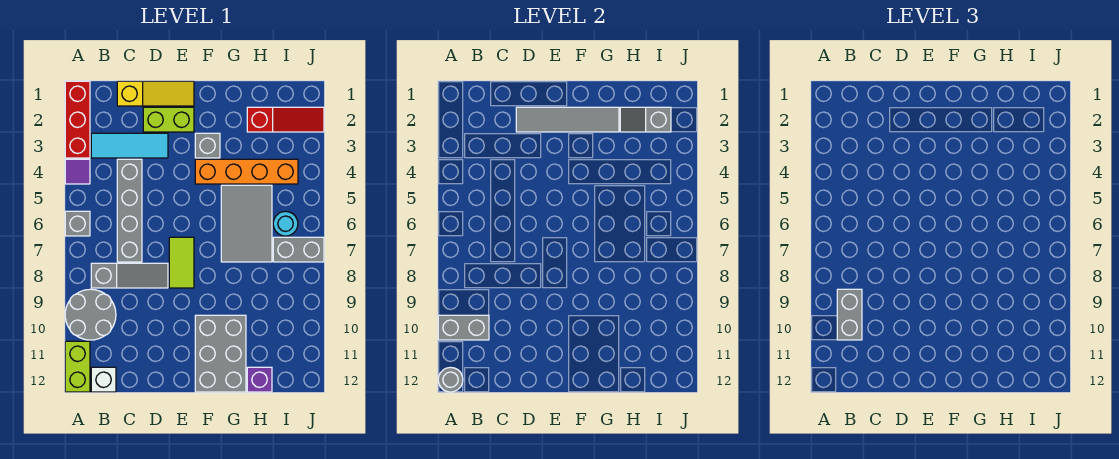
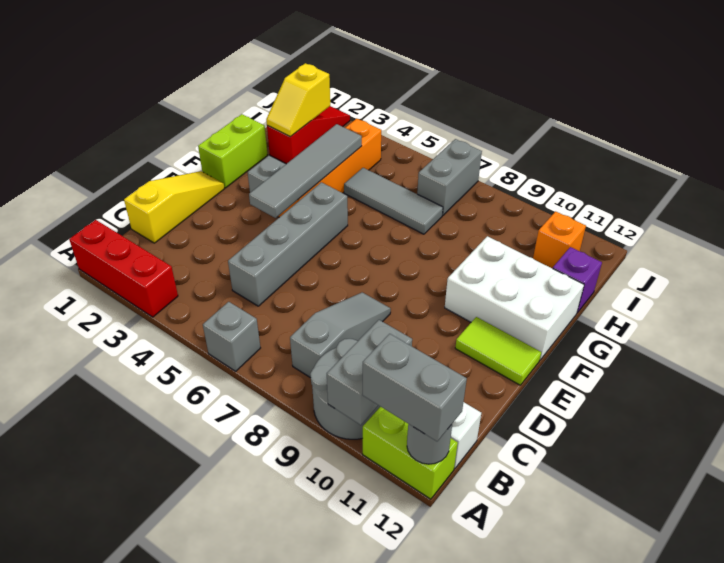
purple 1x1 tile [65,159,90,184] -> none
cyan 1x3 tile [91,133,168,158] -> none
grey 1x2 brick [837,289,862,340] -> grey 1x2 brick moved to [363,334,467,441]
grey 1x4 brick [117,159,142,262] -> grey 1x4 brick turned to [228,182,348,306]
lime 1x2 brick [143,107,194,132] -> lime 1x2 brick moved to [198,114,267,188]
grey 1x4 tile [516,107,619,132] -> grey 1x4 tile moved to [249,124,362,218]
lime 1x2 tile [169,237,194,288] -> lime 1x2 tile moved to [455,317,541,385]
grey 2x3 brick [195,315,246,392] -> white 2x3 brick [445,236,584,360]
grey 2x3 tile [221,185,272,262] -> grey 1x3 tile [344,168,443,234]
grey 1x2 slope [620,107,671,132] -> yellow 1x2 slope [266,63,330,137]
cyan 1x1 round brick [273,211,298,236] -> none
none -> orange 1x1 brick [533,211,586,268]

